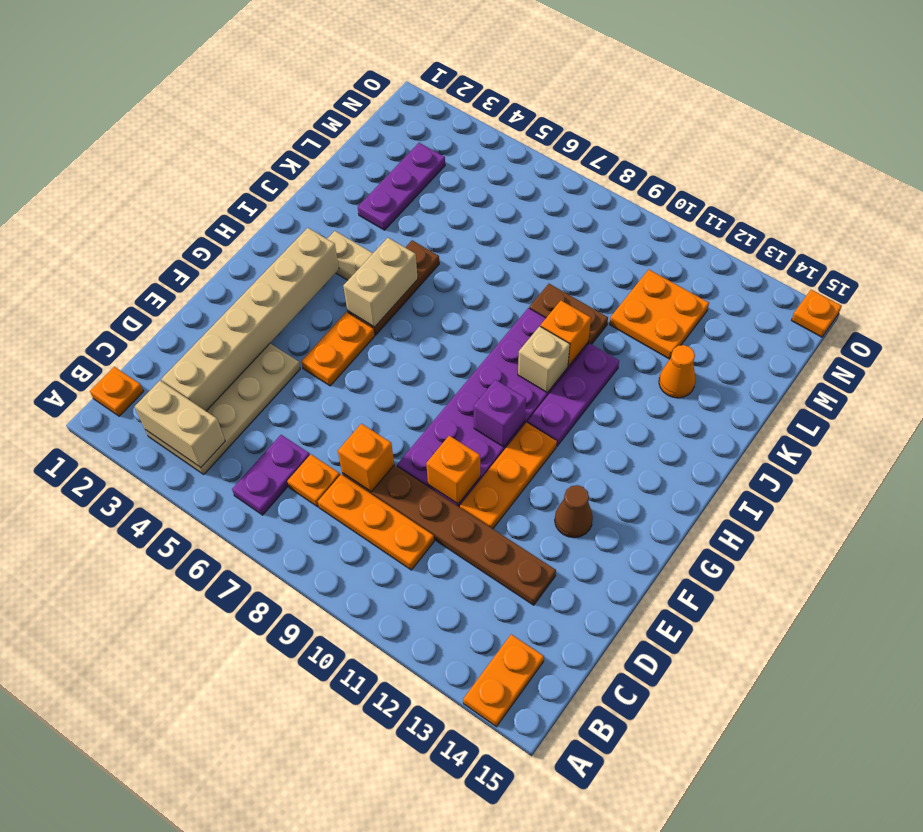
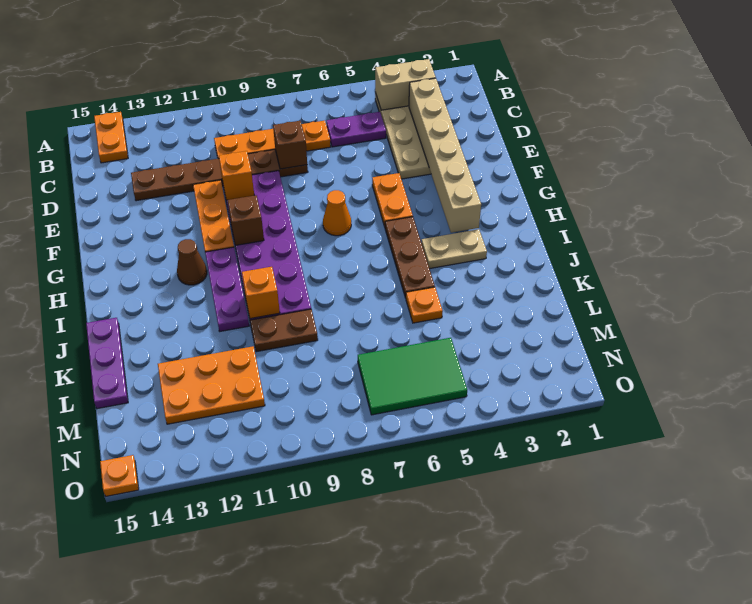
orange 1x1 plate [90,367,143,416] -> orange 1x1 plate moved to [406,287,443,323]
purple 1x2 plate [232,435,310,515] -> purple 1x2 plate turned to [326,112,386,147]
orange 1x1 brick [338,424,394,492] -> brown 1x1 brick [273,121,307,169]
brown 1x1 cone [555,485,593,538] -> brown 1x1 cone moved to [177,239,207,285]
purple 1x1 brick [474,380,526,447] -> brown 1x1 brick [228,195,264,246]
tan 1x2 brick [343,238,418,327] -> none
tan 1x1 brick [518,326,570,393] -> none
purple 1x3 plate [358,143,445,230] -> purple 1x3 plate moved to [86,318,128,409]
orange 1x1 cone [659,345,695,398] -> orange 1x1 cone moved to [323,190,351,236]
orange 2x2 plate [610,270,709,359] -> orange 2x3 plate [158,346,265,424]
none -> green 2x3 tile [358,338,467,415]

